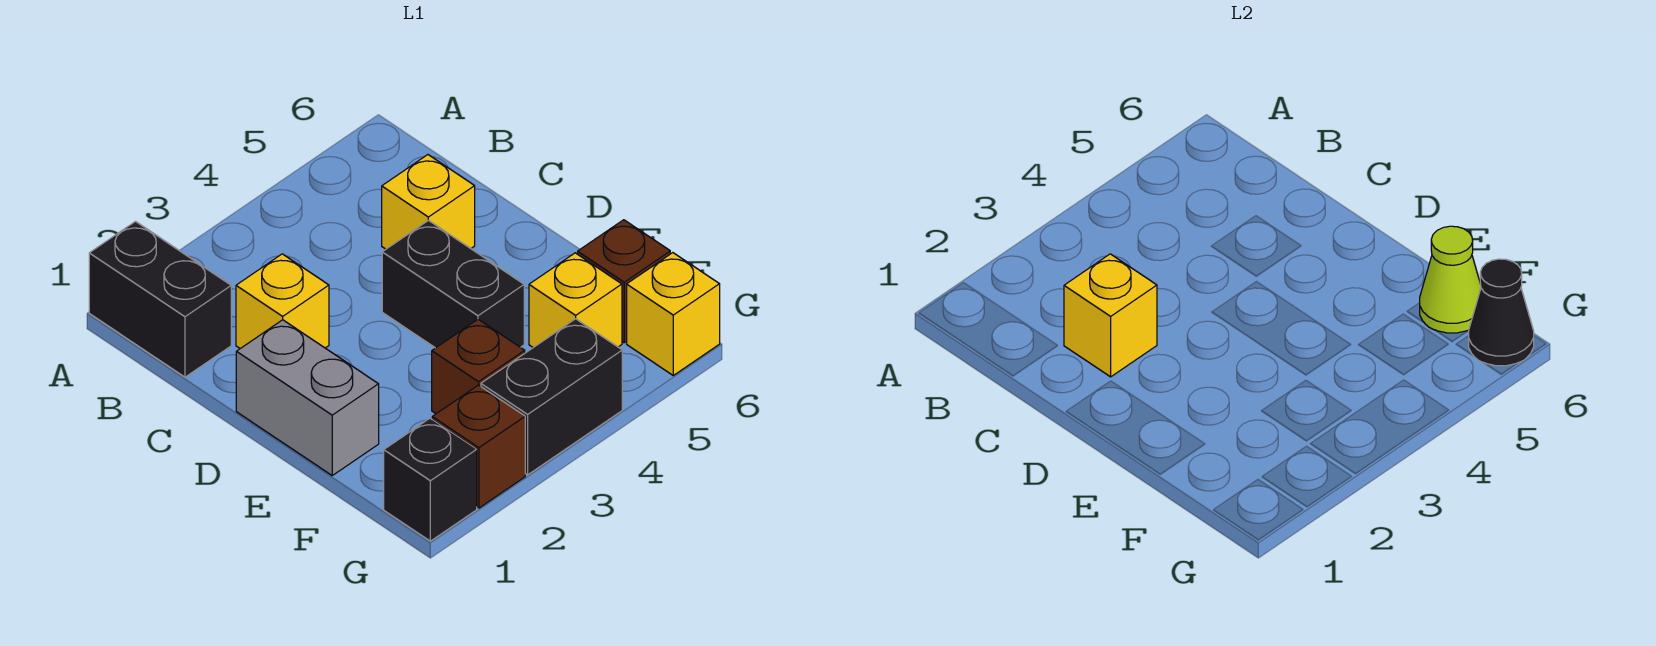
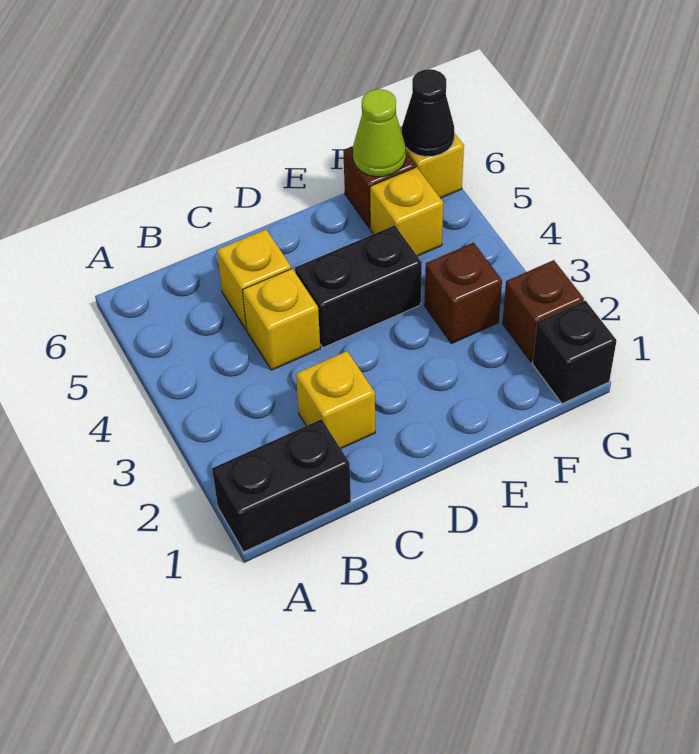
yellow 1x1 brick [1064,254,1157,377] -> yellow 1x1 brick moved to [243,269,320,370]
grey 1x2 brick [236,320,379,475] -> none
black 1x2 brick [481,319,622,475] -> none

